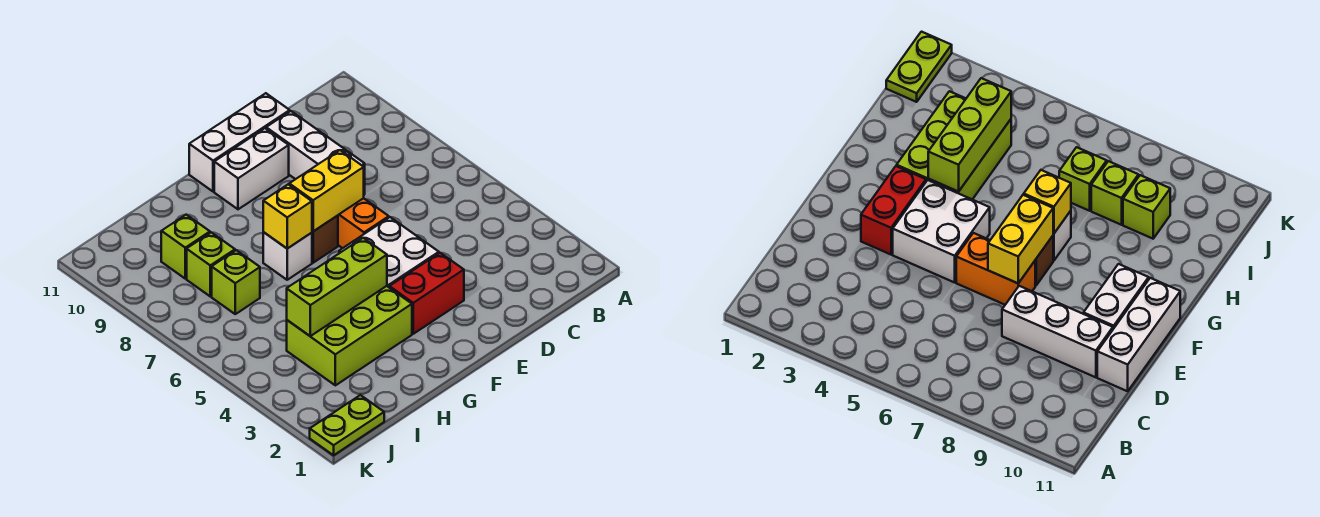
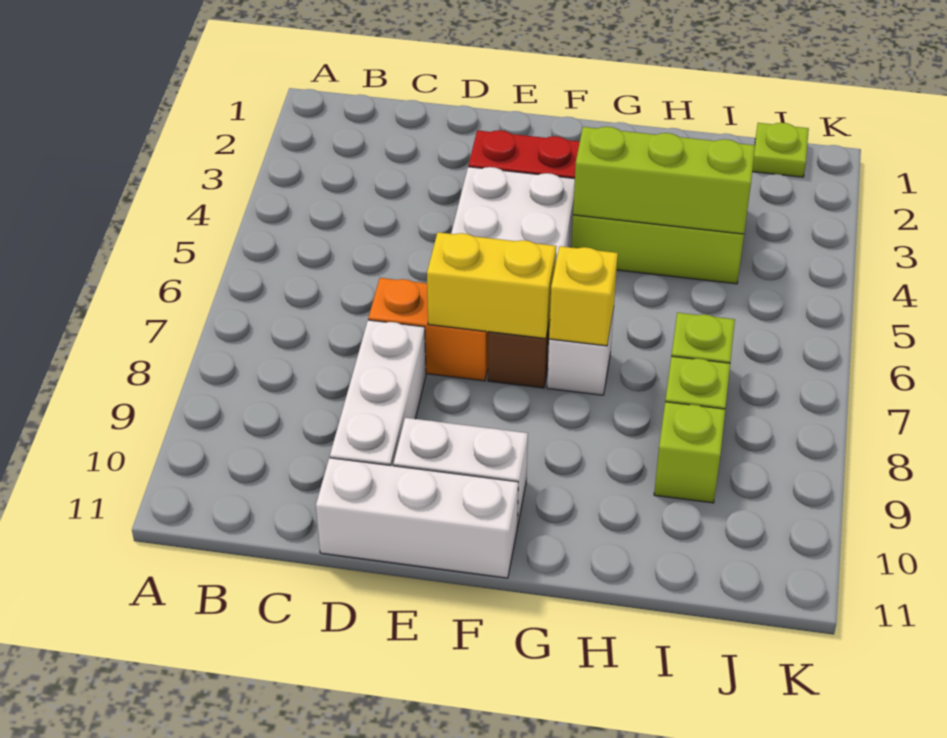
orange 1x2 brick [338,198,389,248] -> orange 1x2 brick turned to [368,278,488,381]
lime 1x2 plate [310,395,384,455] -> lime 1x1 plate [752,123,809,177]

